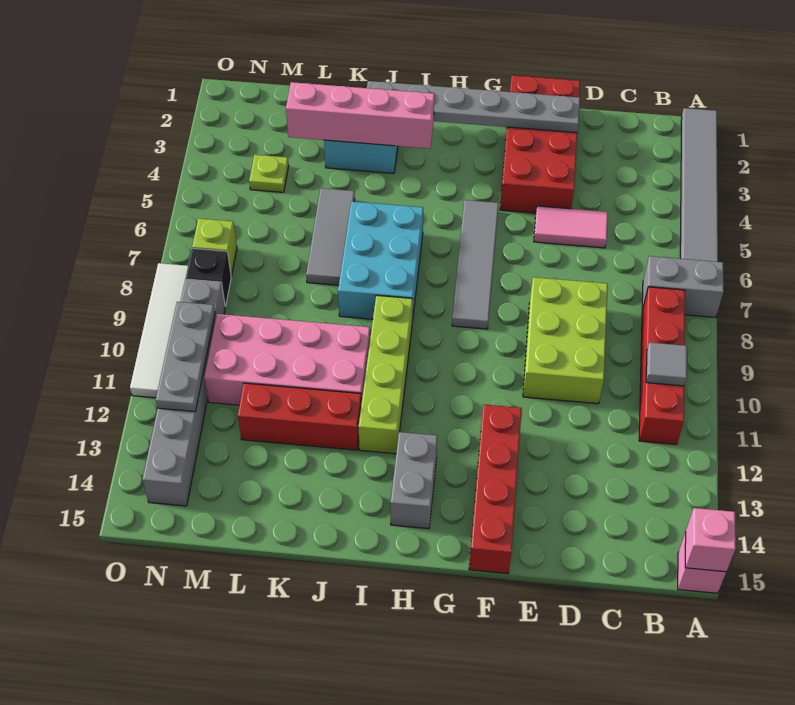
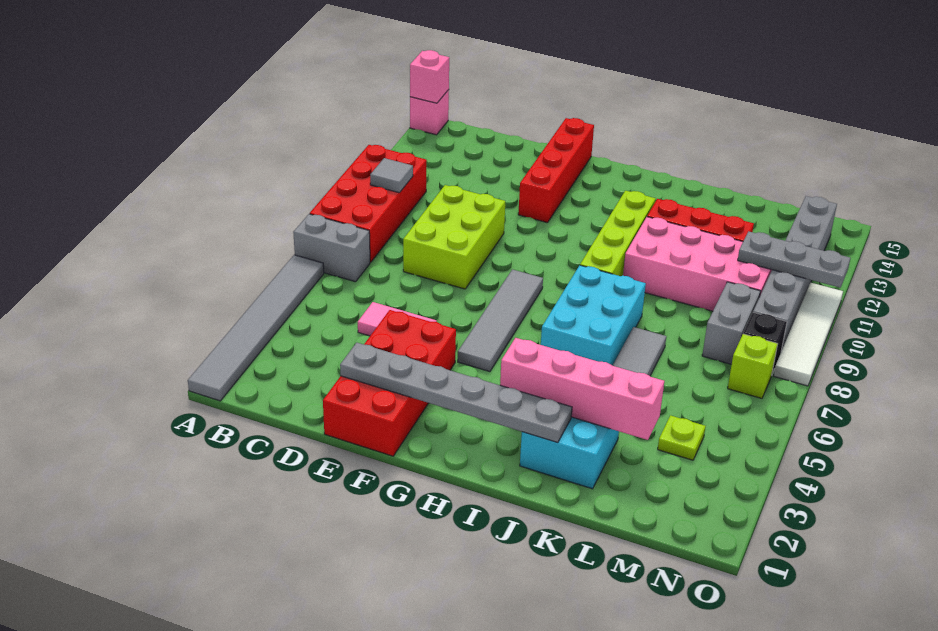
red 1x4 brick [639,287,685,444] -> red 2x4 brick [310,145,427,262]
grey 1x2 brick [391,432,438,529] -> grey 1x2 brick moved to [702,282,760,364]
grey 1x3 plate [156,302,215,412] -> grey 1x3 plate turned to [738,231,850,288]

